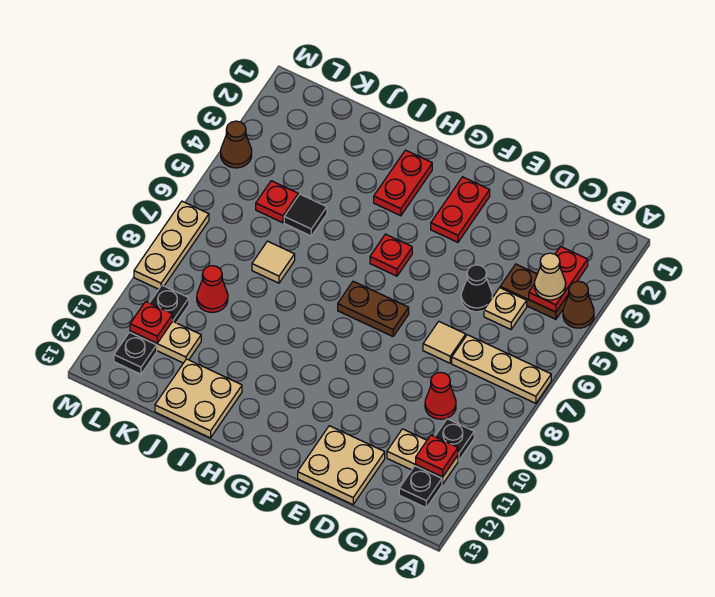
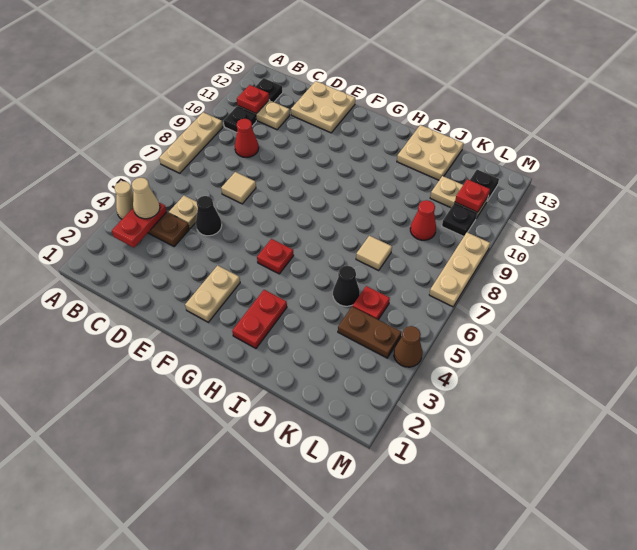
brown 1x1 cone [563,281,594,328] -> tan 1x1 cone [115,181,133,219]
tan 1x3 plate [452,335,551,403] -> tan 1x3 plate turned to [159,112,223,173]
red 1x2 plate [431,177,490,242] -> tan 1x2 plate [185,265,240,322]
brown 1x2 plate [338,281,409,336] -> brown 1x2 plate moved to [338,307,402,358]
black 1x1 tile [284,194,327,236] -> black 1x1 cone [333,266,360,306]

